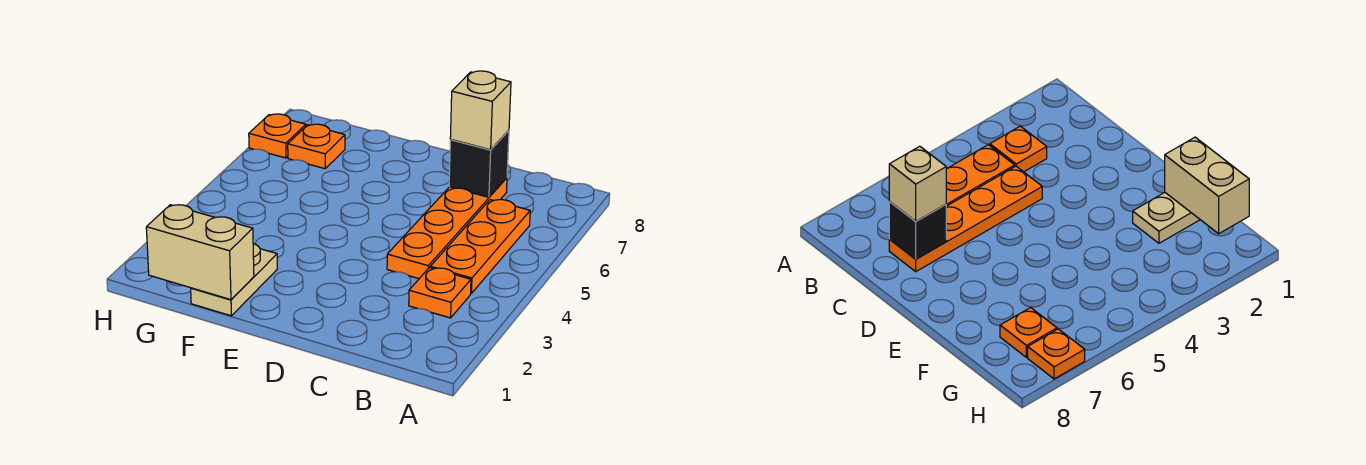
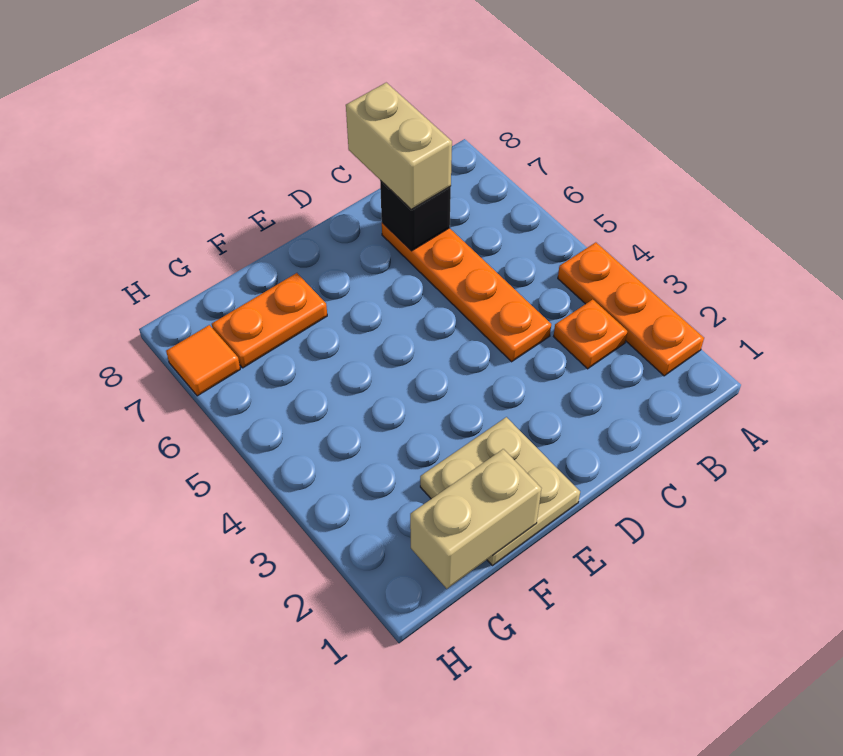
orange 1x3 plate [430,200,530,293] -> orange 1x3 plate moved to [558,242,704,376]
tan 1x1 brick [450,71,511,150] -> tan 1x2 brick [346,83,452,209]
tan 1x2 plate [191,244,277,316] -> tan 2x2 plate [420,417,580,566]
orange 1x1 plate [288,124,345,169] -> orange 1x2 plate [212,273,327,368]
orange 1x1 plate [249,114,306,158] -> orange 1x1 tile [166,325,240,396]

